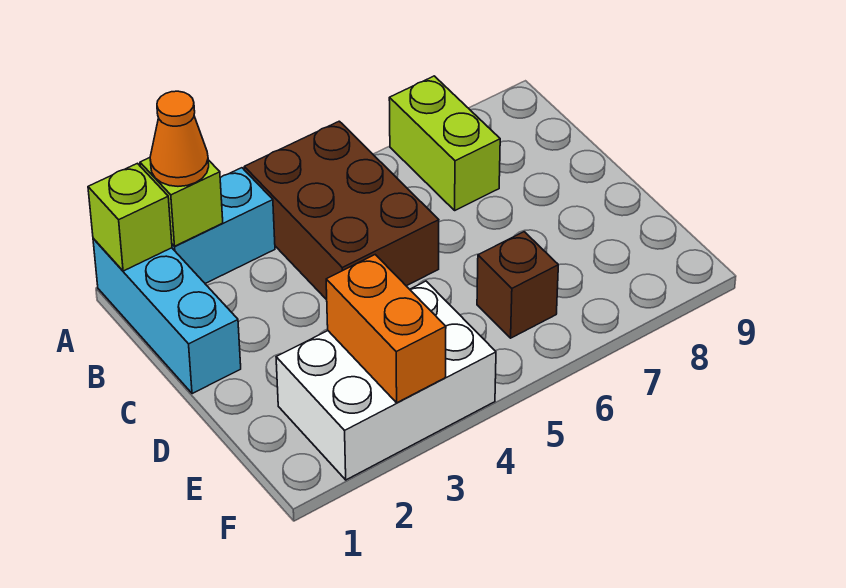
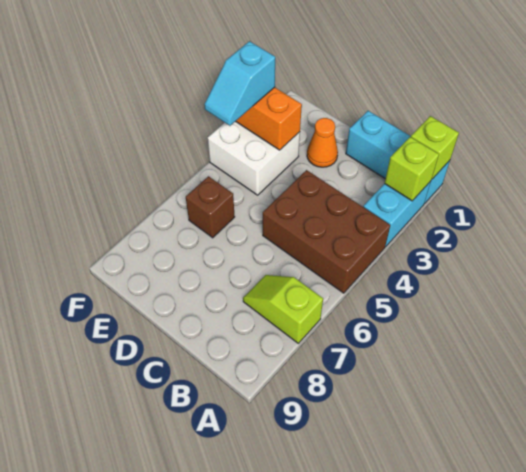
orange 1x1 cone [150,91,209,186] -> orange 1x1 cone moved to [307,118,338,167]
lime 1x2 brick [389,76,500,210] -> lime 1x2 slope [243,275,323,343]
white 2x3 brick [276,281,496,480] -> white 2x2 brick [208,121,300,195]
none -> cyan 1x2 slope [205,41,275,126]

